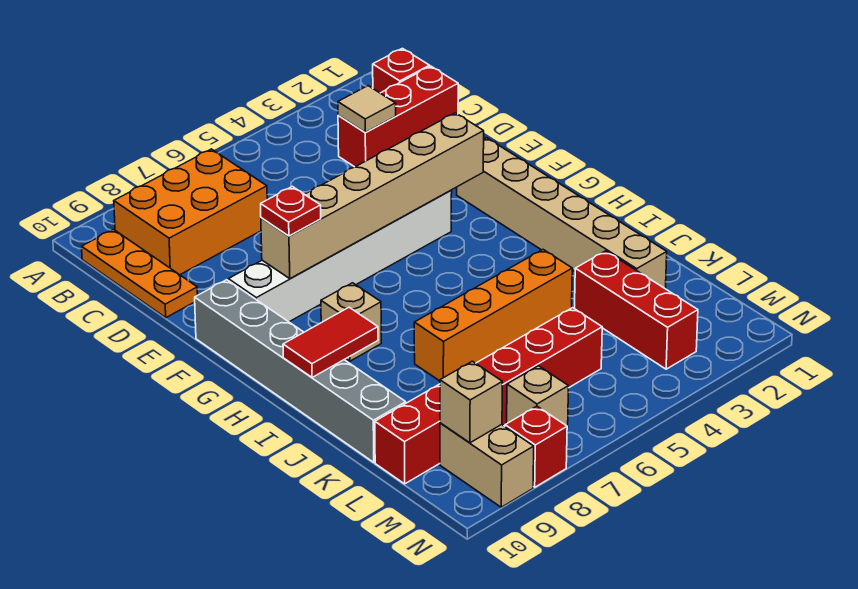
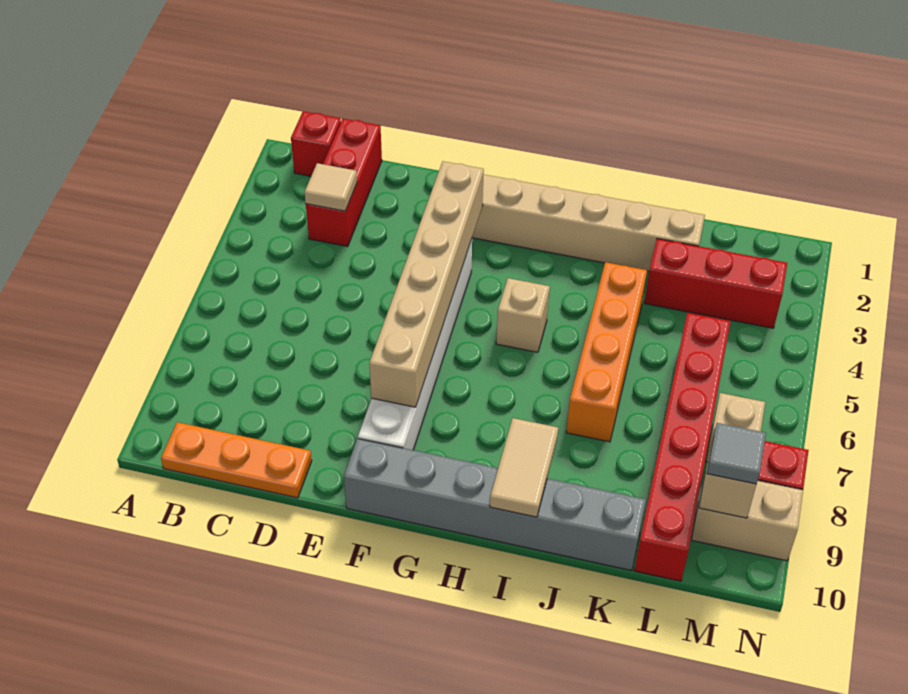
orange 2x3 brick [114,149,267,275] -> none
red 1x1 plate [261,186,321,236] -> none
tan 1x1 brick [321,283,381,361] -> tan 1x1 brick moved to [496,278,550,352]
red 1x2 tile [283,307,378,377] -> tan 1x2 tile [490,418,558,517]
none -> grey 1x1 tile [707,423,766,484]

